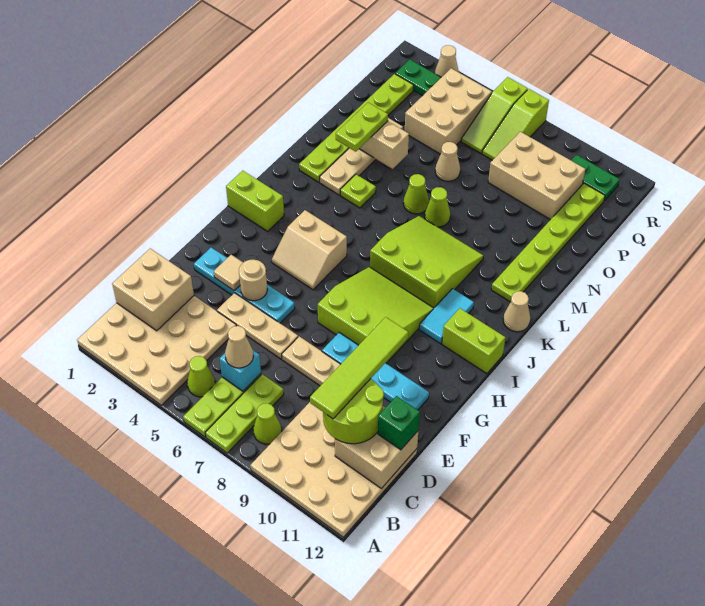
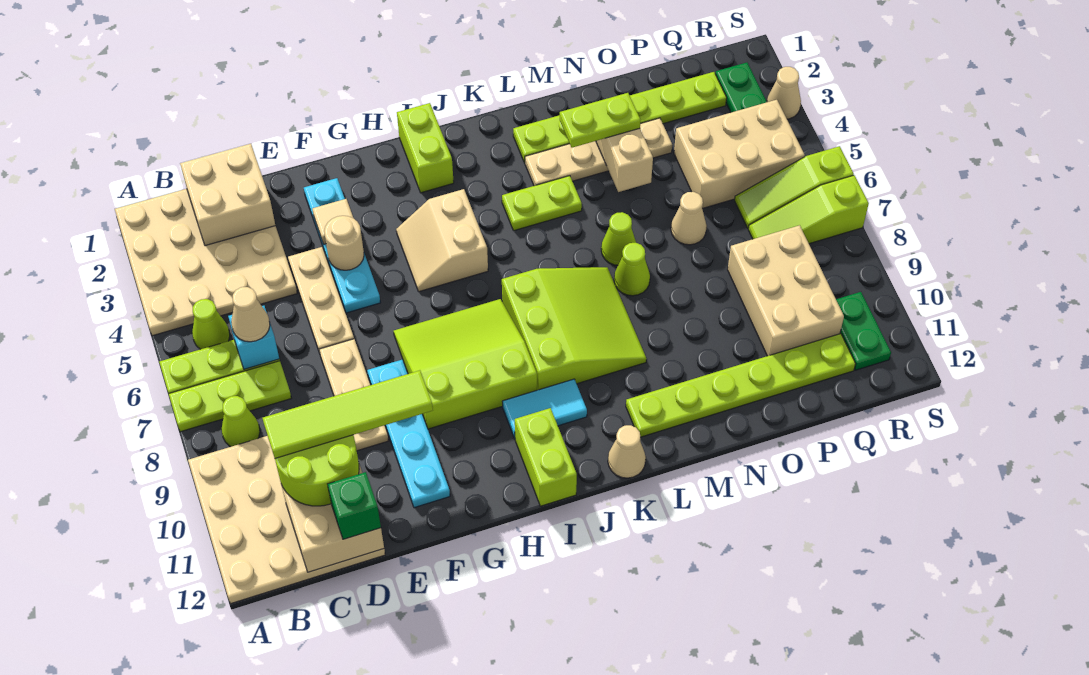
lime 3x3 slope [318,267,434,363] -> lime 3x3 slope turned to [394,299,537,429]
lime 1x1 plate [340,174,376,208] -> lime 1x2 plate [502,176,582,231]

